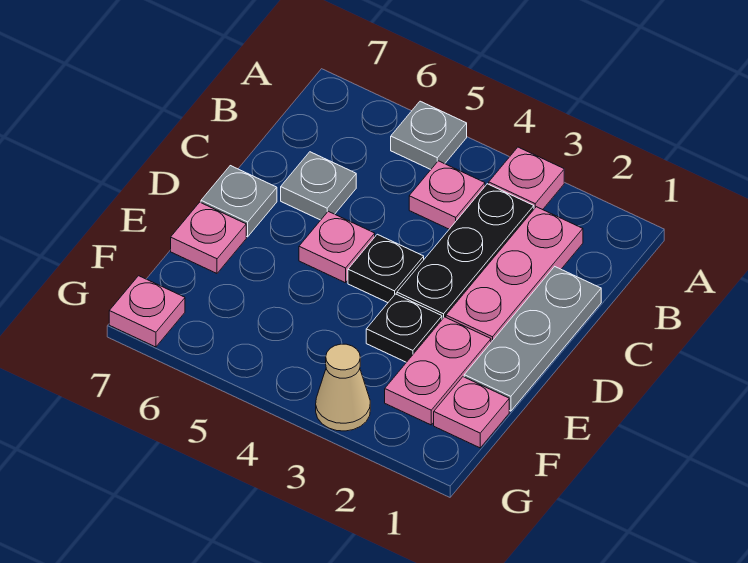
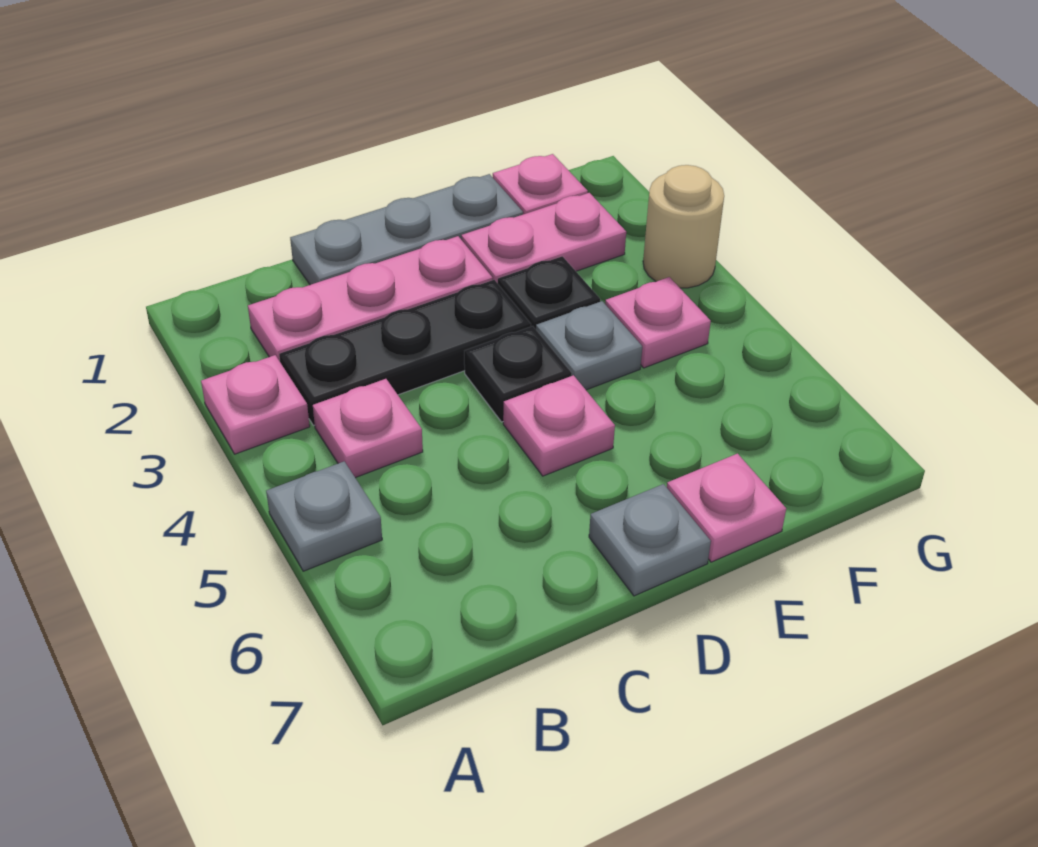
grey 1x1 plate [281,152,356,220] -> grey 1x1 plate moved to [536,301,642,390]
tan 1x1 cone [316,344,370,431] -> tan 1x1 round brick [643,165,724,288]
pink 1x1 plate [109,276,185,347] -> pink 1x1 plate moved to [605,277,711,368]

